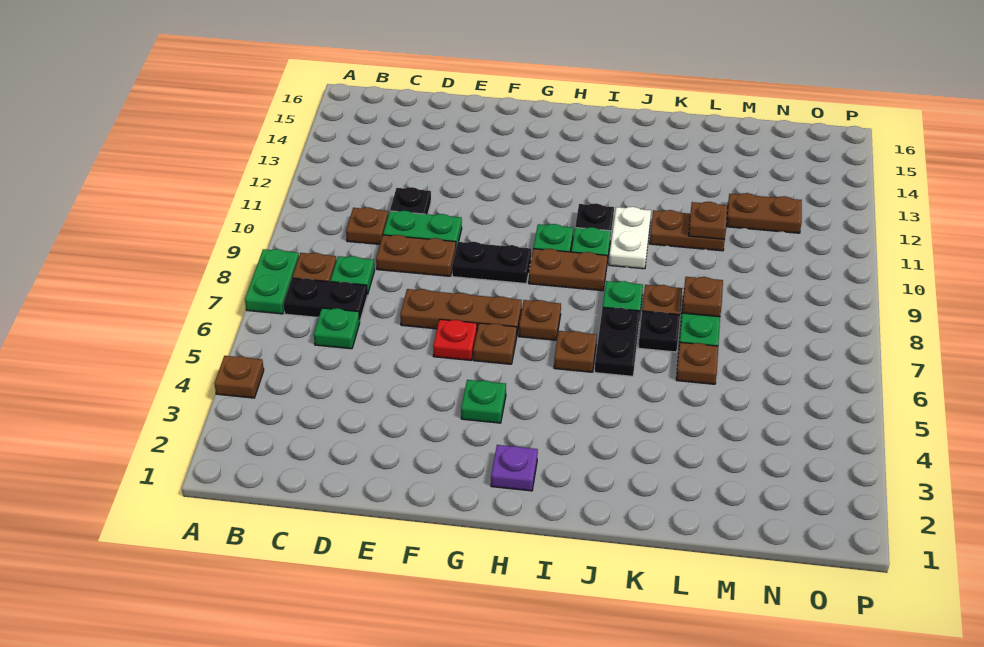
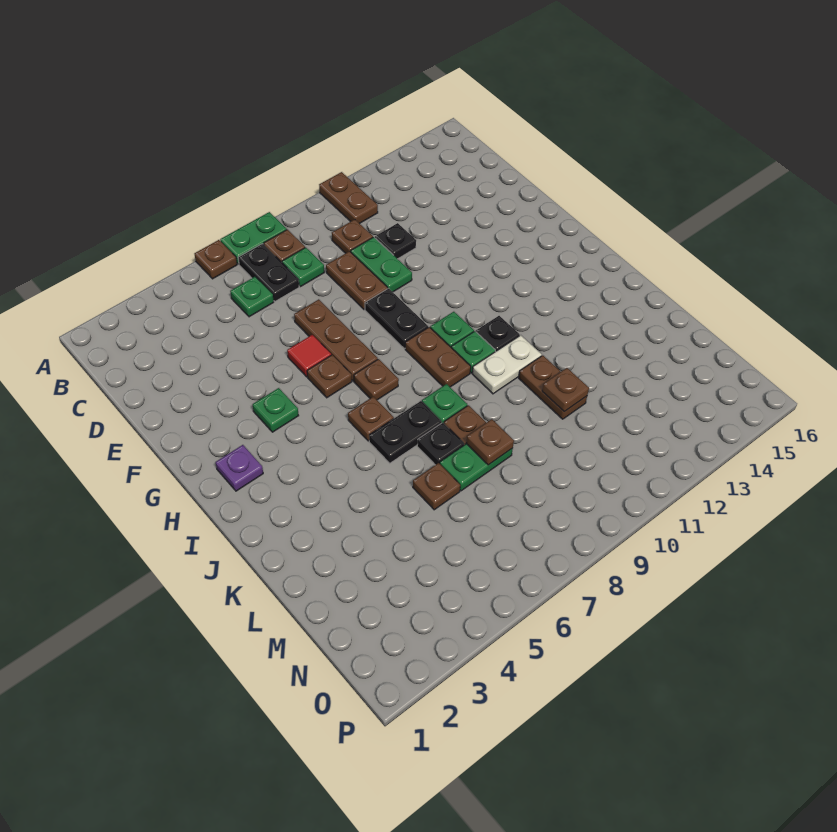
brown 1x1 plate [214,356,264,398] -> brown 1x1 plate moved to [195,240,237,279]
red 1x1 plate [433,319,477,360] -> red 1x1 tile [287,335,331,377]
brown 1x2 plate [727,193,802,233] -> brown 1x2 plate moved to [319,172,378,224]

